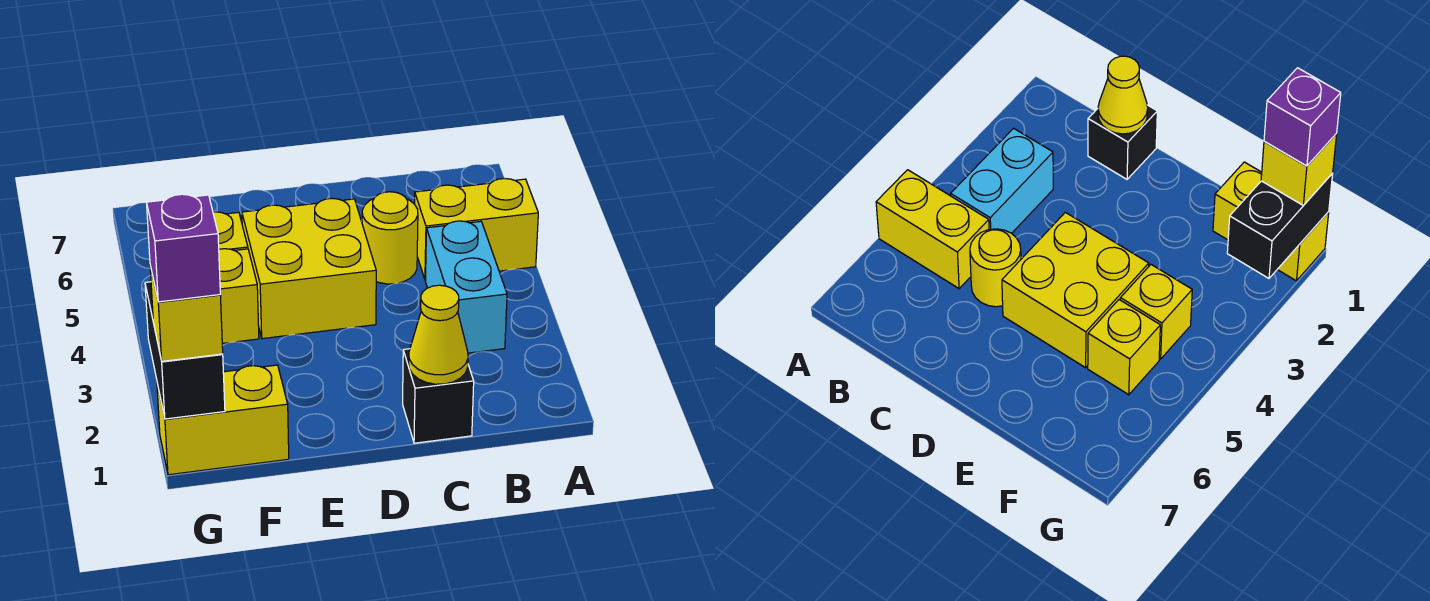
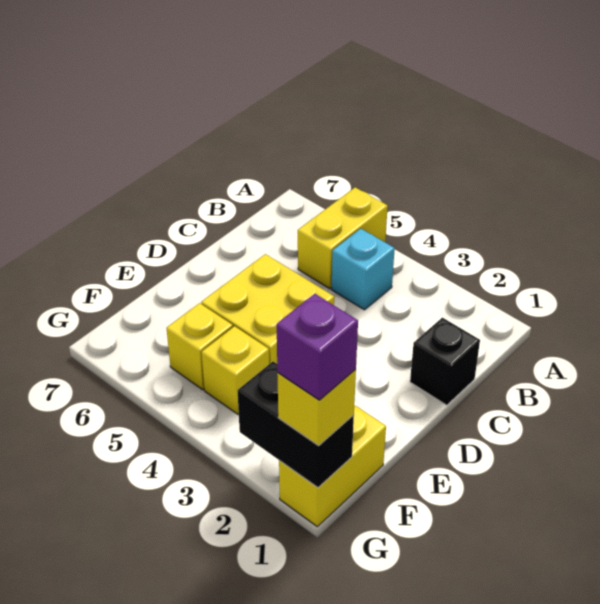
cyan 1x2 brick [426,221,507,353] -> cyan 1x1 brick [331,229,395,310]
yellow 1x1 cone [409,285,468,384] -> none
yellow 1x1 round brick [362,192,418,284] -> none

